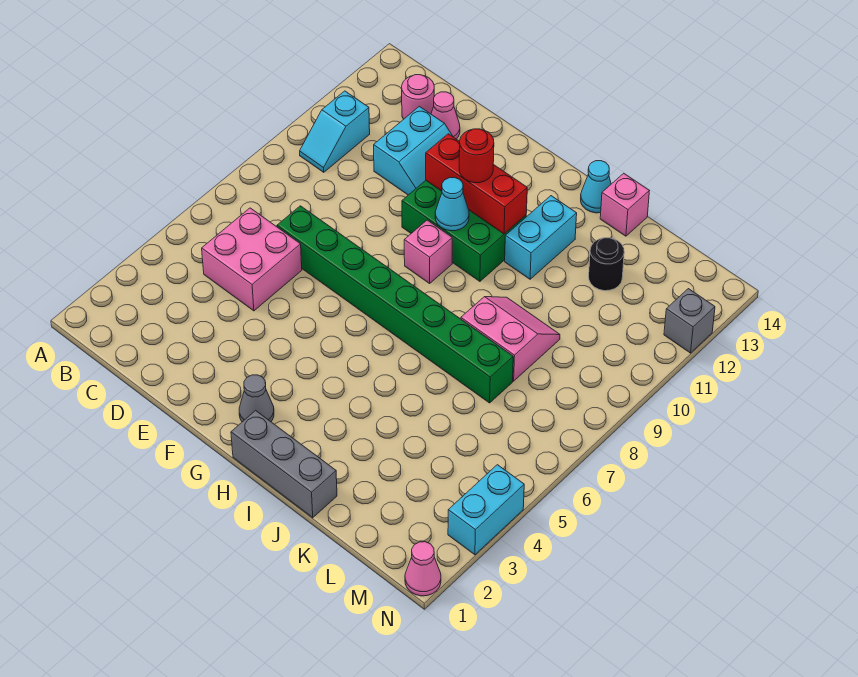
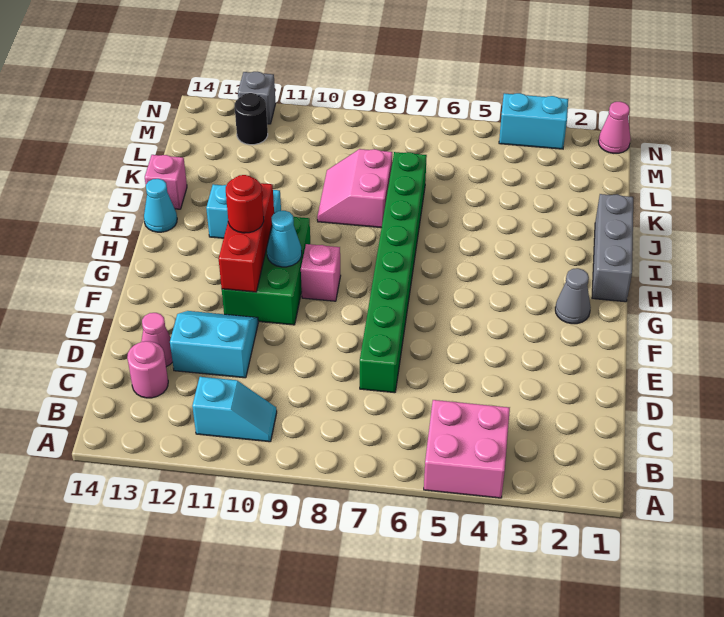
pink 2x2 brick [202,208,302,311] -> pink 2x2 brick moved to [424,400,510,498]
black 1x1 round brick [589,238,624,291] -> black 1x1 round brick moved to [235,93,268,145]

